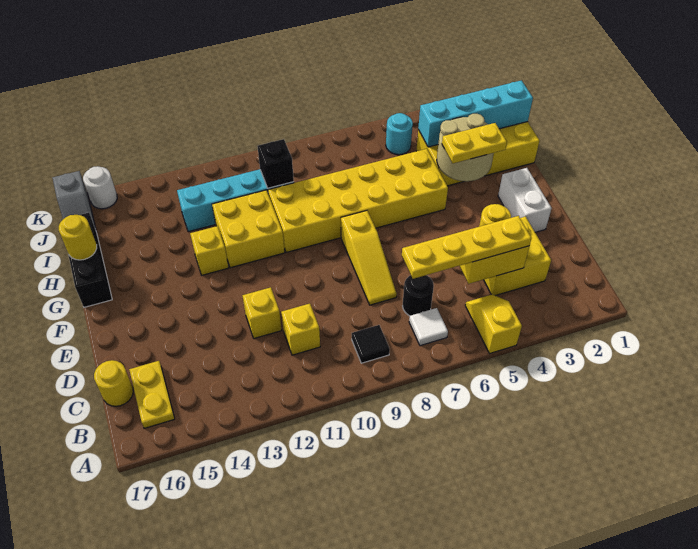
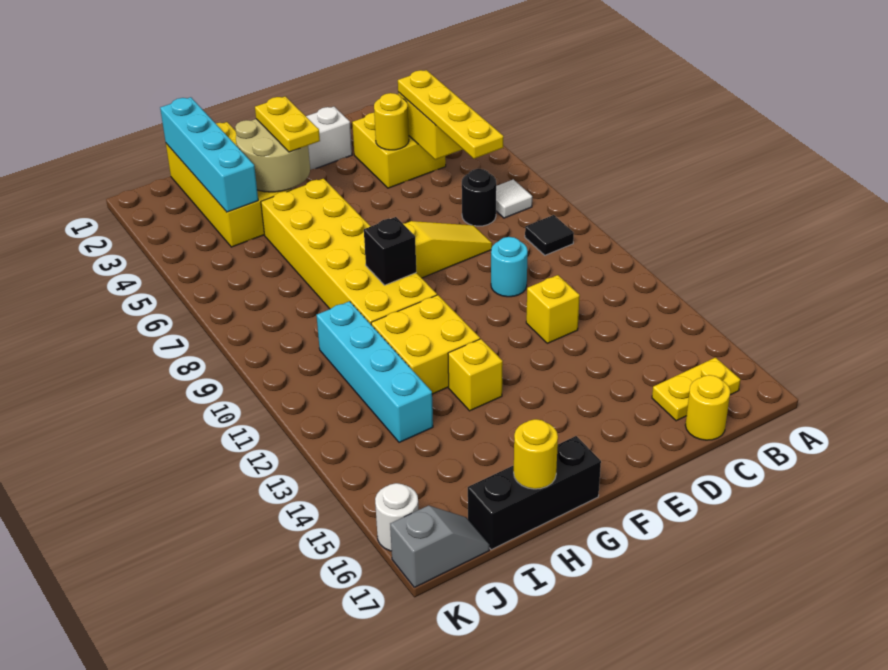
yellow 1x2 slope [465,294,522,354] -> none
yellow 1x1 brick [281,304,320,355] -> none
black 1x1 brick [258,139,294,188] -> black 1x1 brick moved to [364,217,416,285]
cyan 1x1 round brick [386,113,413,155] -> cyan 1x1 round brick moved to [491,237,528,297]

